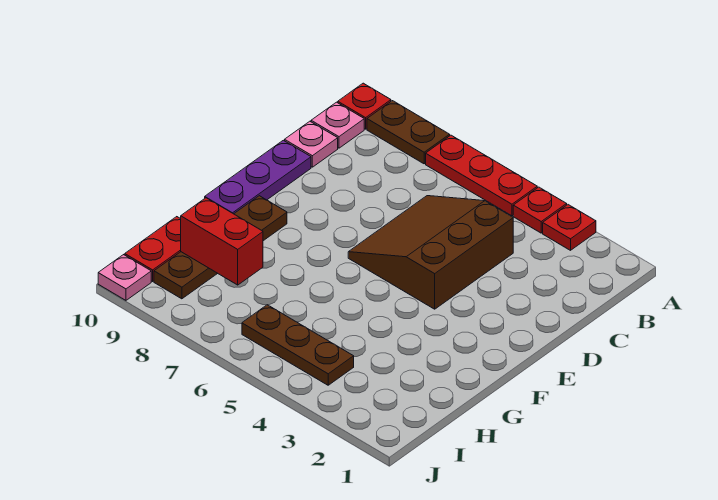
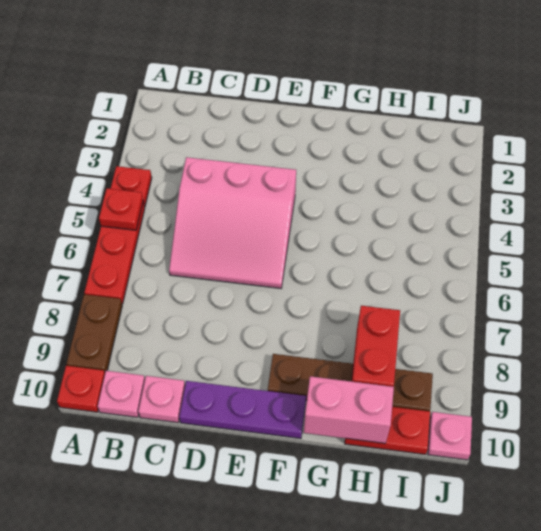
red 1x1 plate [543,205,596,250] -> red 1x1 plate moved to [99,188,143,230]
brown 3x3 slope [348,196,513,309] -> pink 3x3 slope [169,157,296,288]
none -> pink 1x2 brick [304,376,394,443]
brown 1x3 plate [242,305,354,385] -> none

